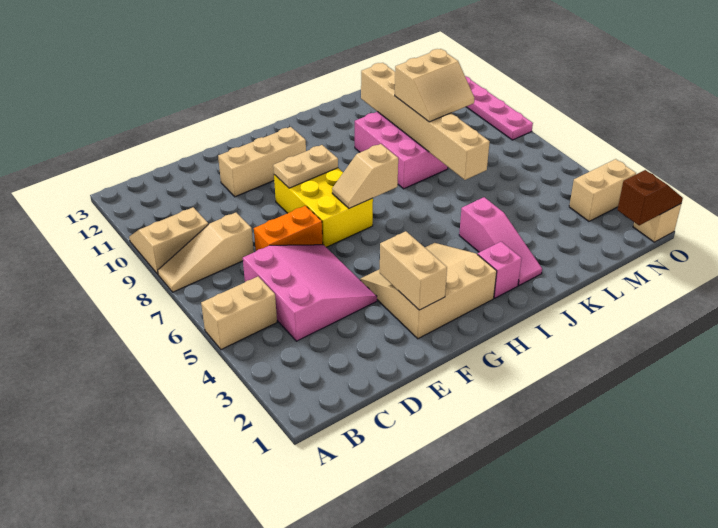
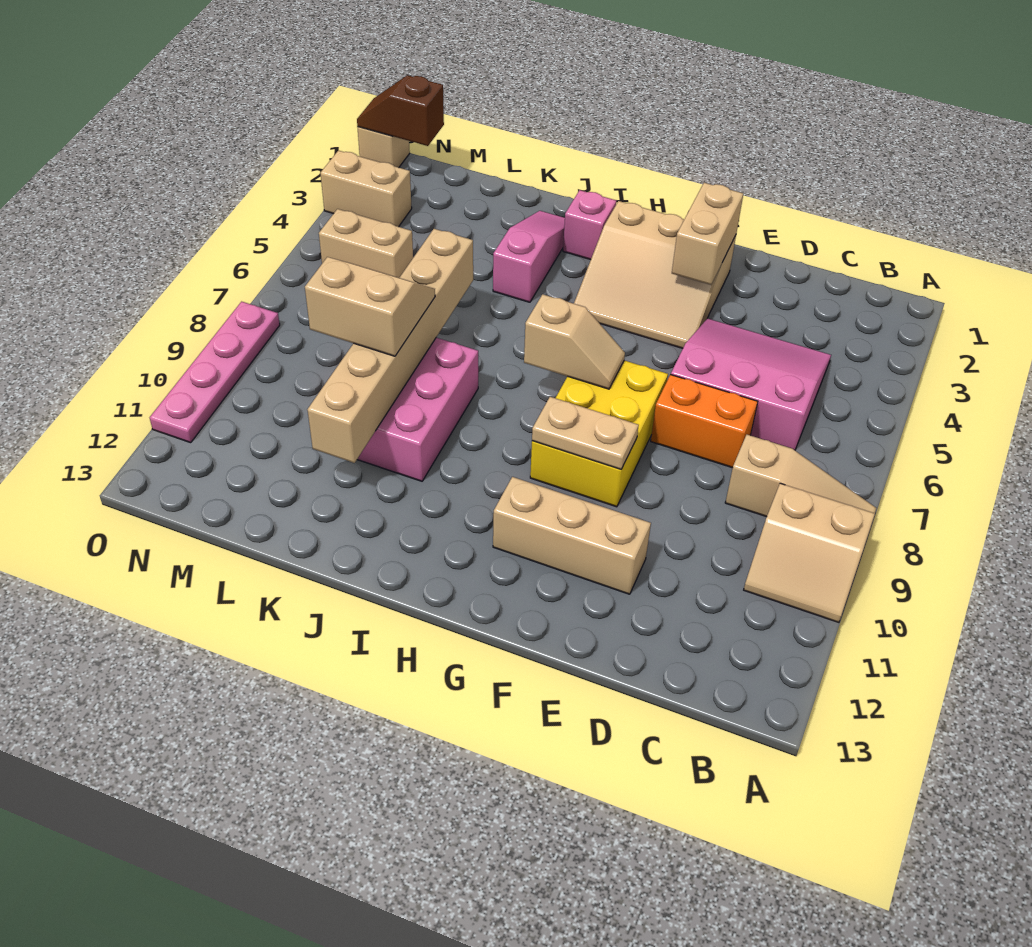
tan 1x2 brick [201,277,277,349] -> tan 1x2 brick moved to [319,209,413,278]
pink 3x3 slope [243,245,377,341] -> pink 3x3 slope turned to [671,318,831,450]

